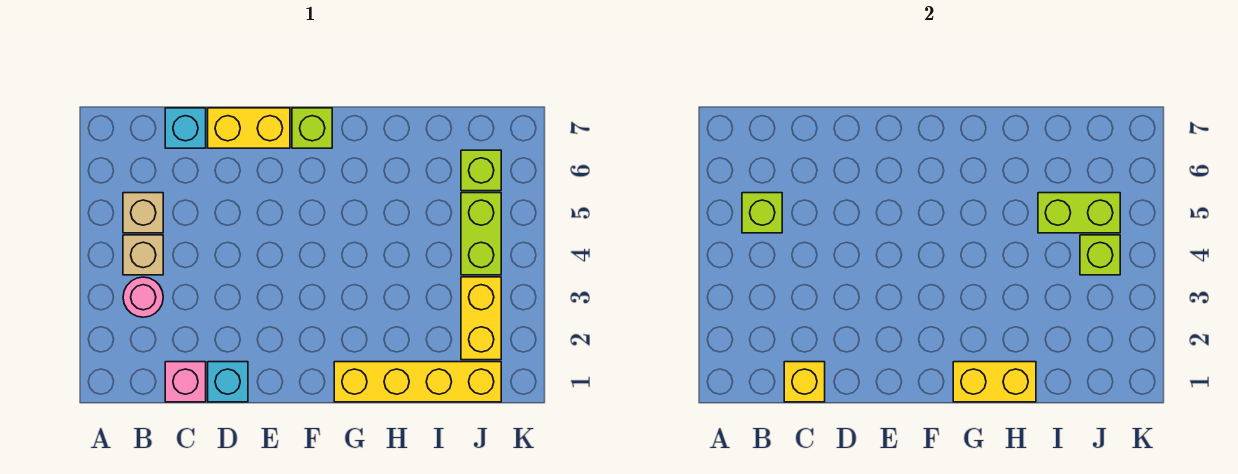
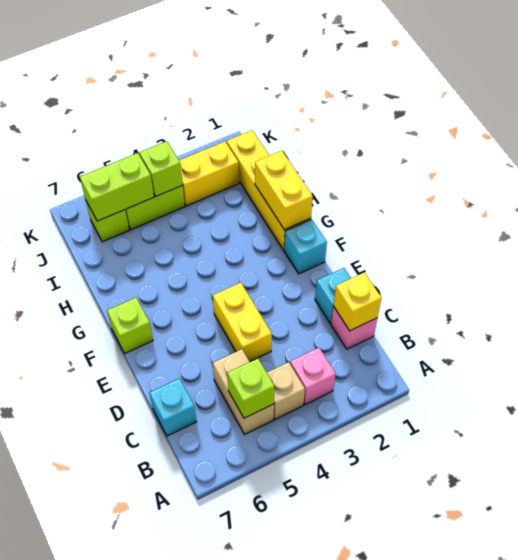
pink 1x1 round brick [123,277,163,317] -> pink 1x1 brick [290,348,336,405]
tan 1x1 brick [123,193,163,233] -> tan 1x2 brick [213,349,274,435]
yellow 1x2 brick [208,108,290,148] -> yellow 1x2 brick moved to [213,283,272,362]
none -> cyan 1x1 brick [284,219,327,274]
lime 1x2 brick [1038,193,1120,233] -> lime 1x2 brick turned to [80,153,154,221]

